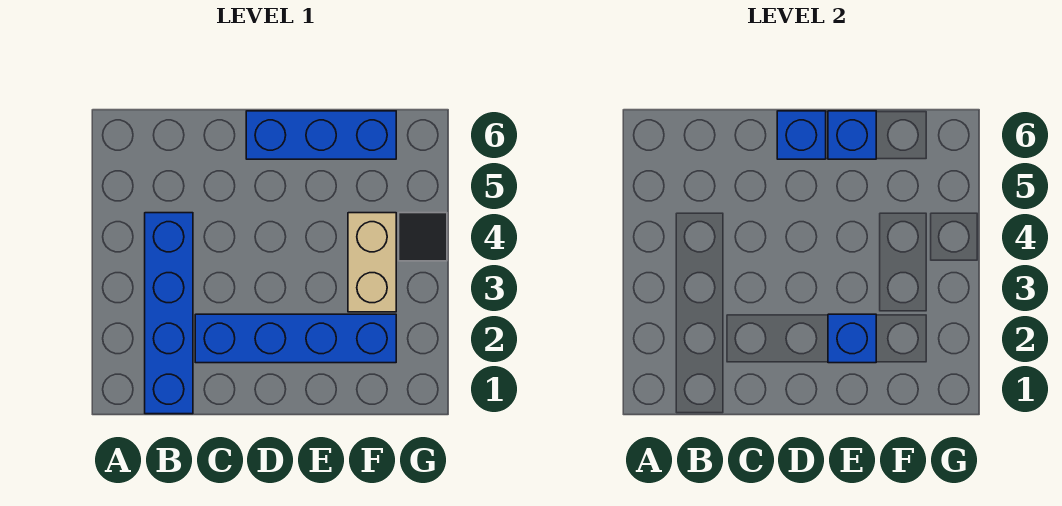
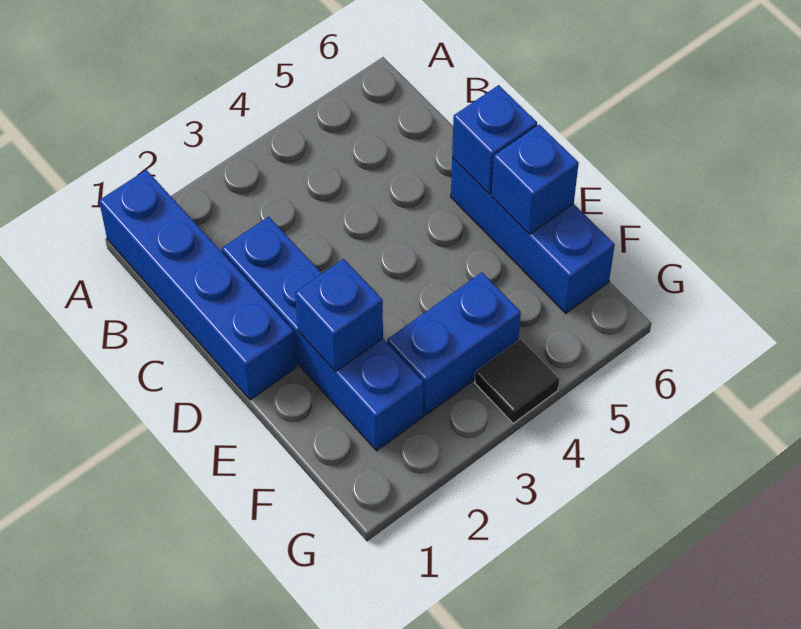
blue 1x4 brick [145,213,193,414] -> blue 1x4 brick turned to [99,170,297,400]
tan 1x2 brick [348,213,396,312] -> blue 1x2 brick [387,272,521,416]

